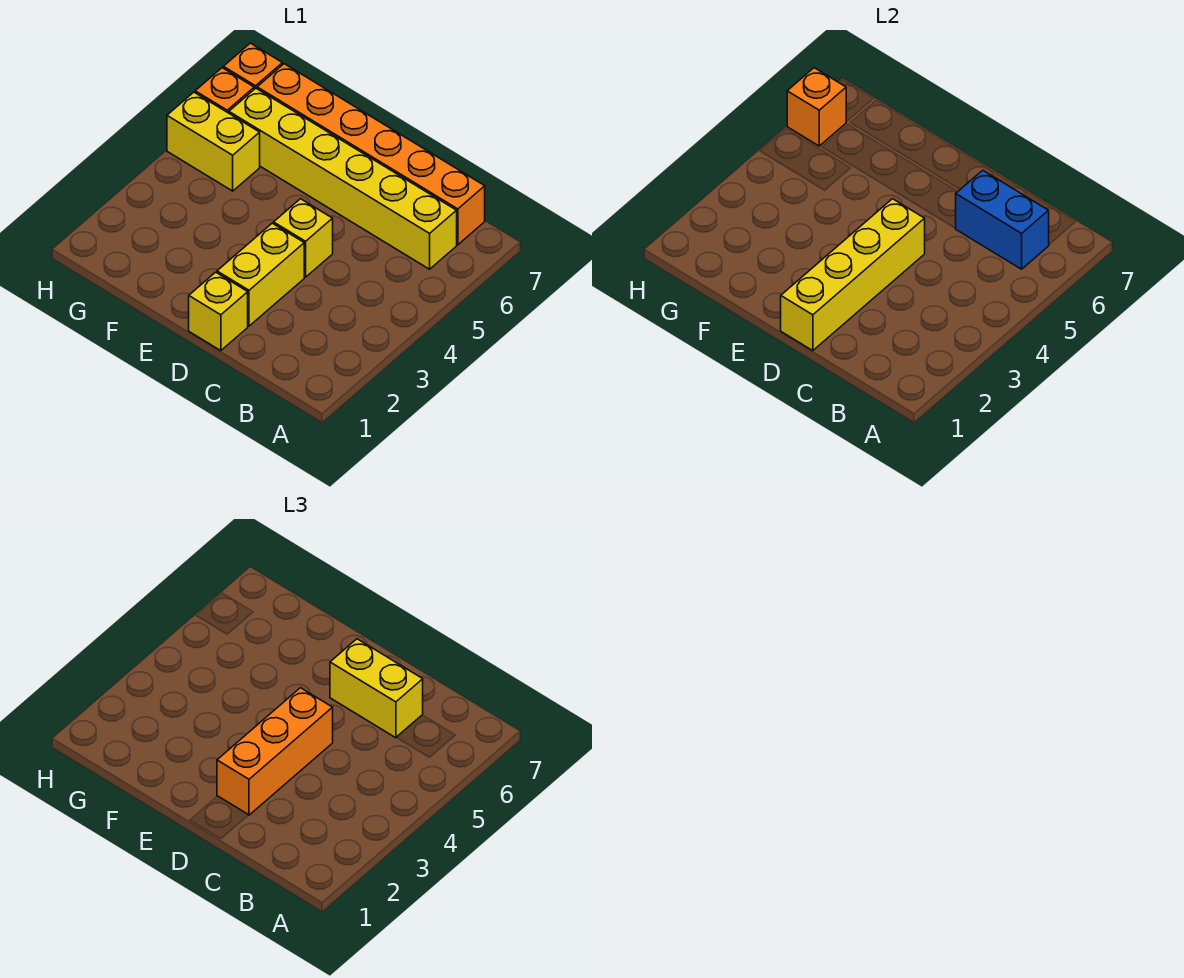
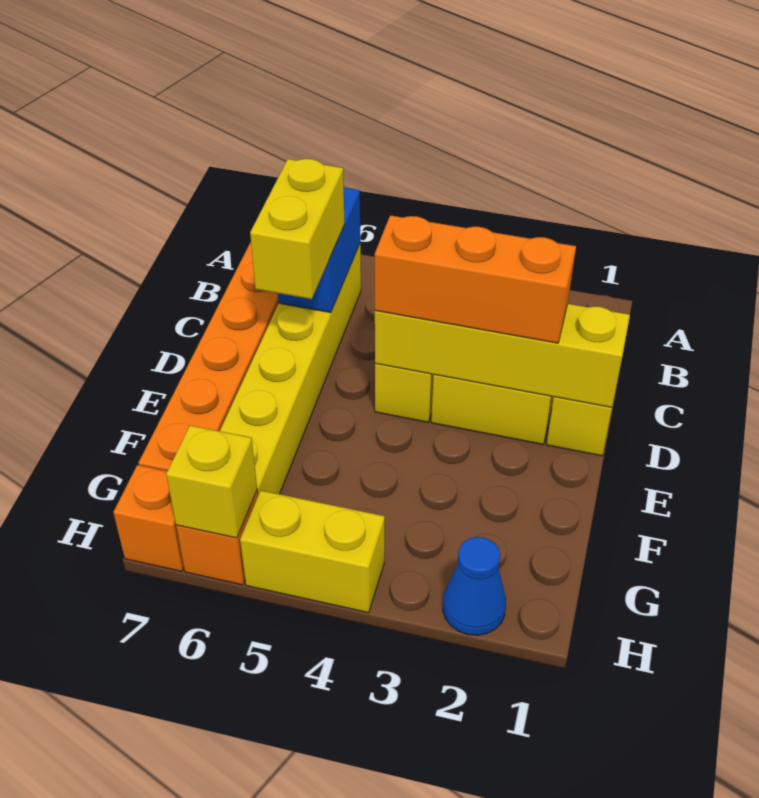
yellow 1x2 brick [167,92,260,191] -> yellow 1x2 brick turned to [240,490,385,613]
none -> blue 1x1 cone [443,537,506,635]
orange 1x1 brick [787,68,847,146] -> yellow 1x1 brick [166,425,257,538]

